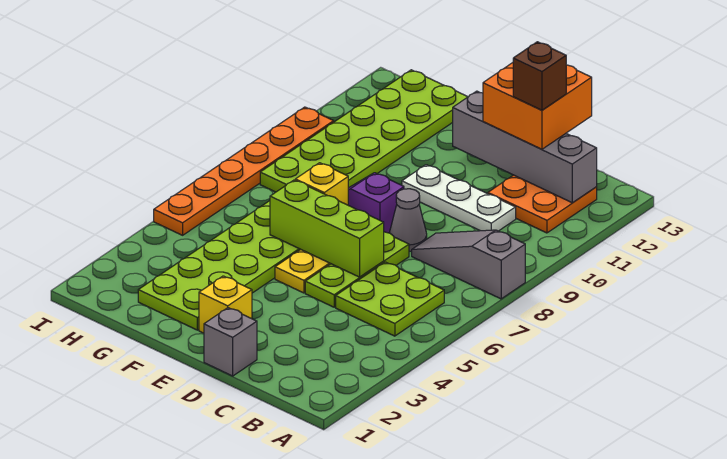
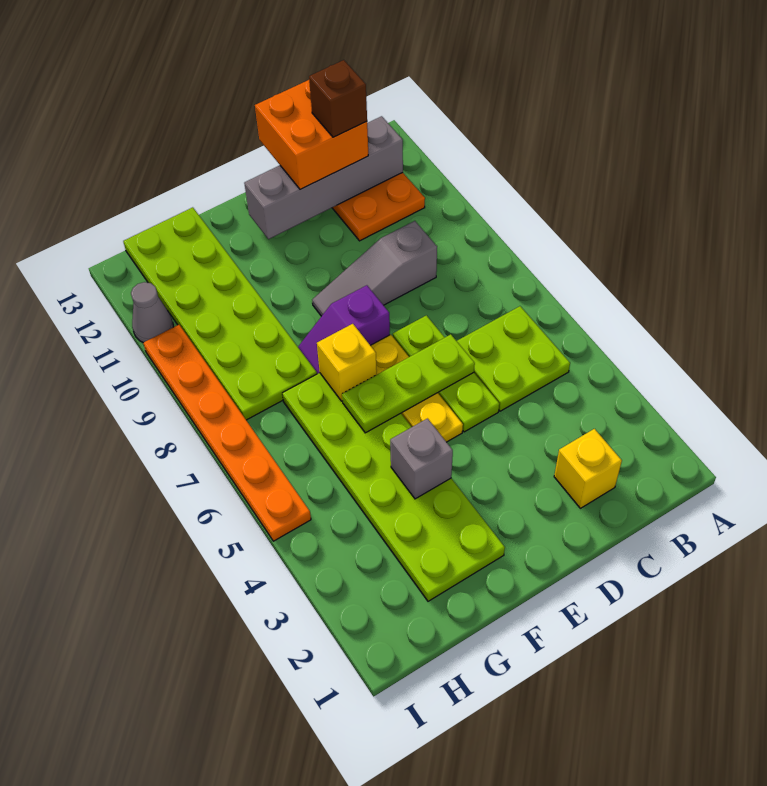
grey 1x3 slope [412,230,525,299] -> grey 1x3 slope moved to [312,221,437,316]
white 1x3 plate [402,165,516,231] -> none
grey 1x1 brick [204,308,257,376] -> grey 1x1 brick moved to [390,419,453,499]
lime 1x3 brick [270,180,384,277] -> lime 1x3 plate [342,334,475,433]
grey 1x1 cone [389,189,427,251] -> grey 1x1 cone moved to [131,282,173,343]
yellow 1x1 brick [199,276,252,333] -> yellow 1x1 brick moved to [554,429,622,508]

